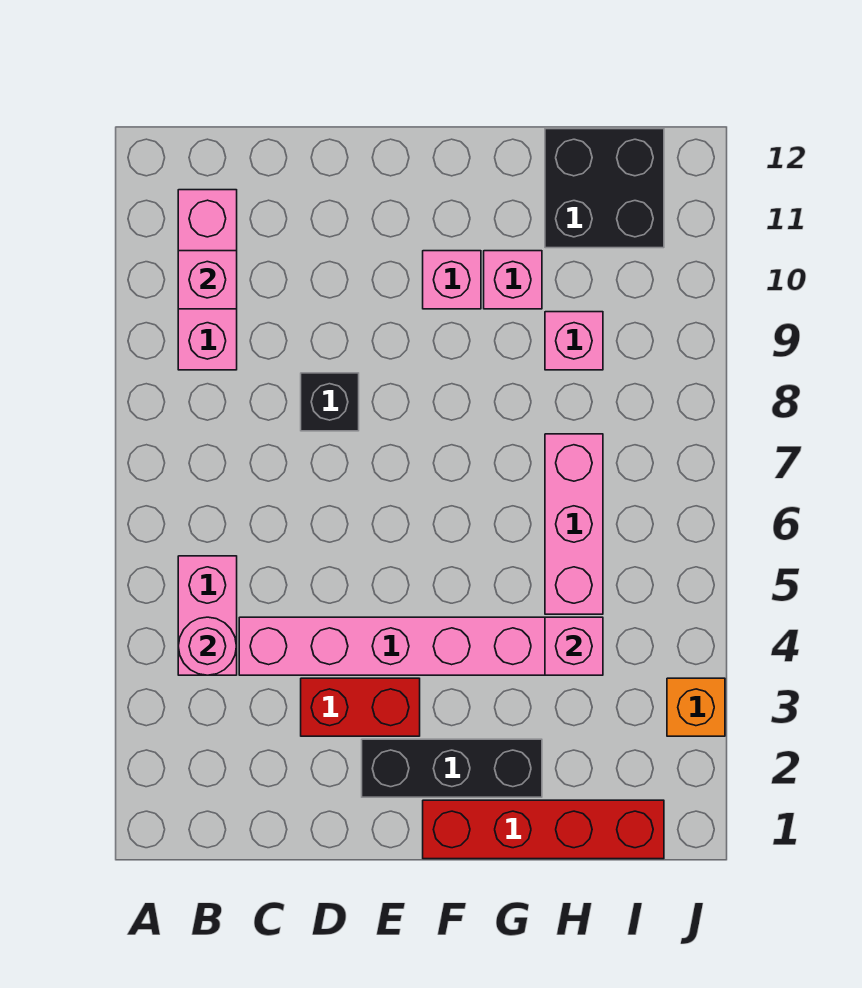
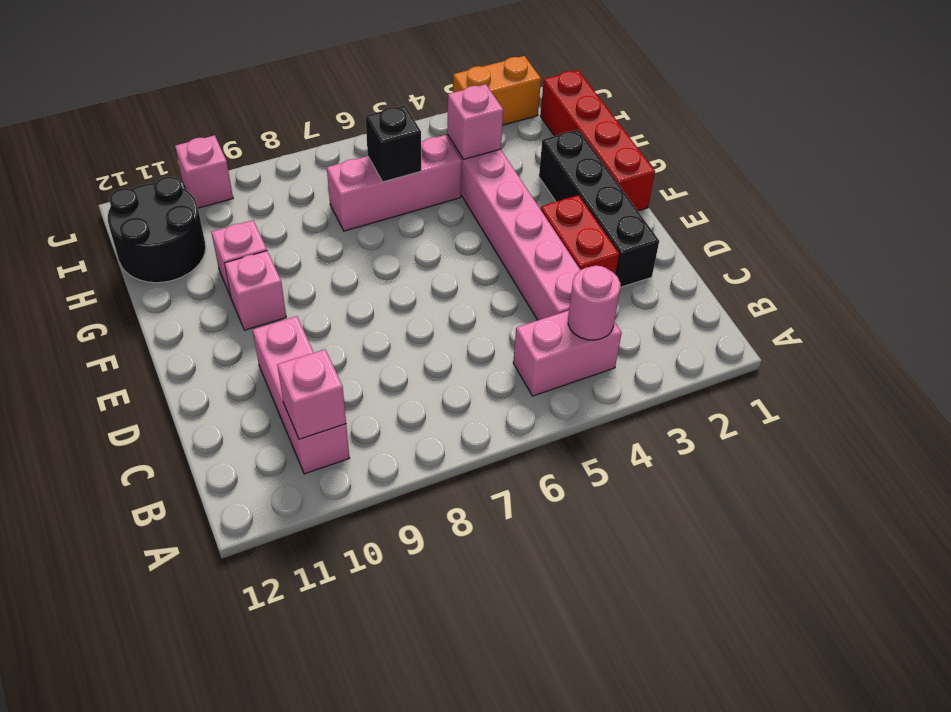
pink 1x3 brick [178,190,237,370] -> pink 1x3 brick turned to [253,316,349,474]
black 1x1 brick [301,373,359,431] -> black 1x1 brick moved to [365,105,421,182]
black 1x3 brick [362,739,542,797] -> black 1x4 brick [539,130,659,287]
pink 1x1 brick [545,312,603,370] -> pink 1x1 brick moved to [175,135,233,208]
black 2x2 brick [545,129,664,248] -> black 2x2 round brick [108,177,206,283]
orange 1x1 brick [667,678,725,736] -> orange 1x2 brick [453,56,541,125]

